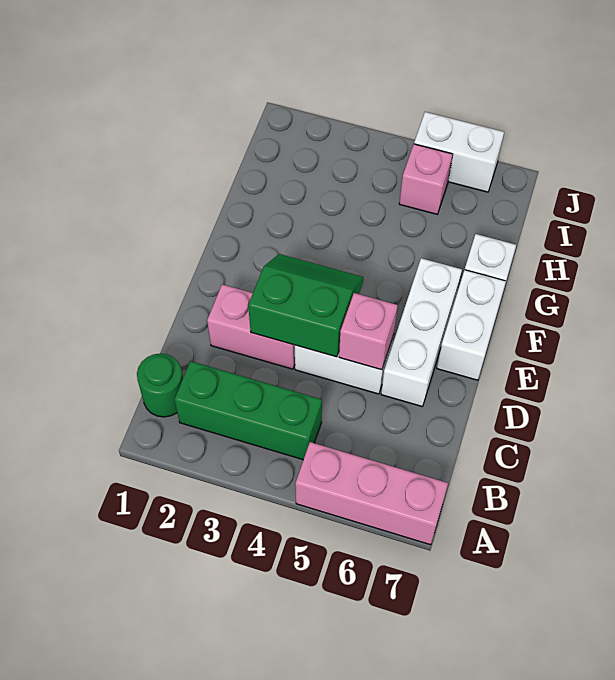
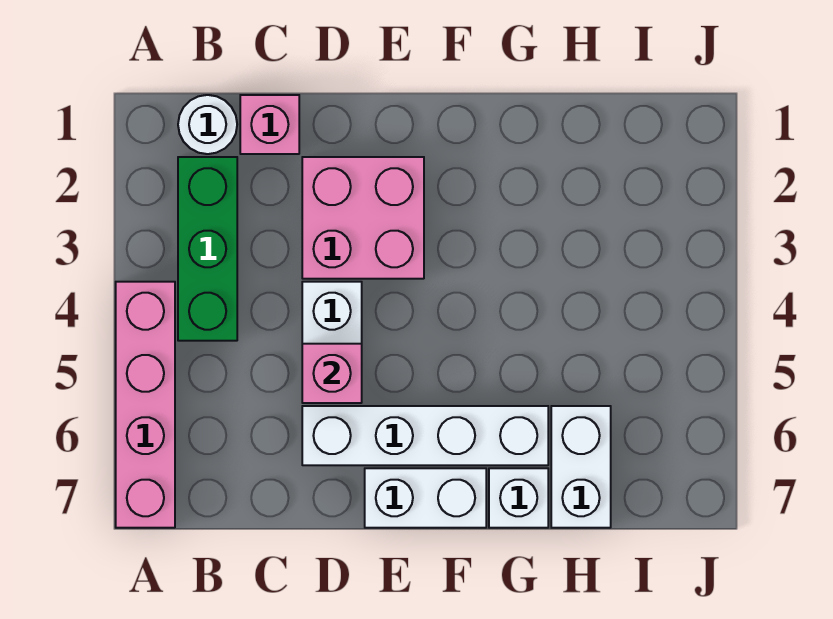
pink 1x3 brick [295,442,448,545] -> pink 1x4 brick [116,282,175,528]
green 1x1 round brick [137,353,183,417] -> white 1x1 round brick [178,95,237,154]
pink 1x2 brick [207,284,295,369] -> pink 2x2 brick [302,157,424,279]
green 2x2 slope [248,254,363,357] -> none
white 1x3 brick [381,258,462,407] -> white 1x4 brick [302,406,548,465]
pink 1x1 brick [399,144,453,214] -> pink 1x1 brick moved to [240,95,299,154]
white 1x2 brick [414,112,504,192] -> white 1x2 brick moved to [551,406,611,528]

